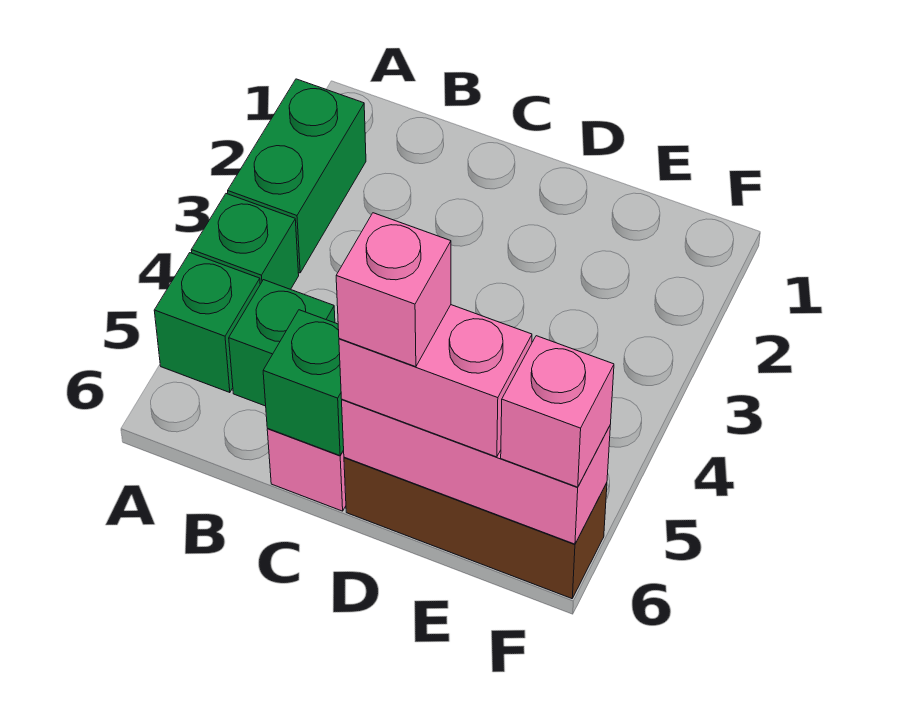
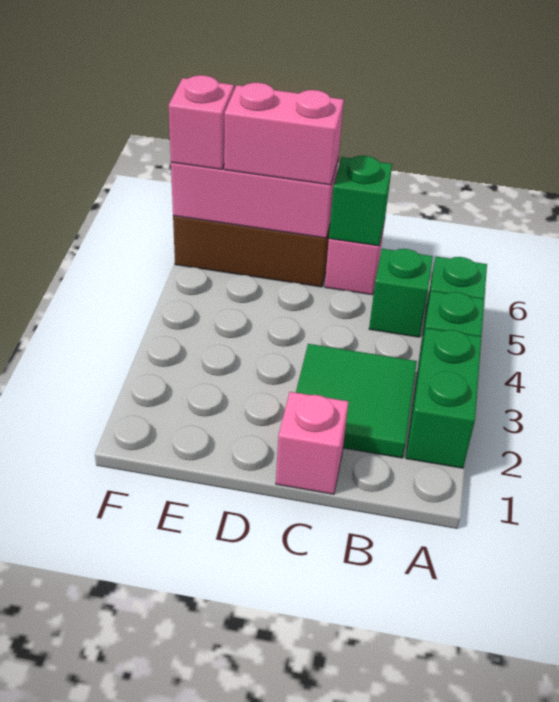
none -> green 2x2 tile [296,344,417,458]
pink 1x1 brick [336,213,451,367] -> pink 1x1 brick moved to [276,392,349,494]

